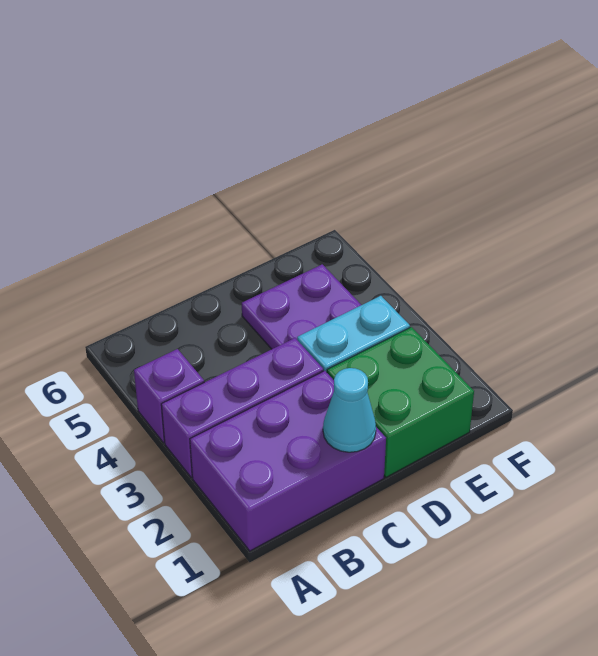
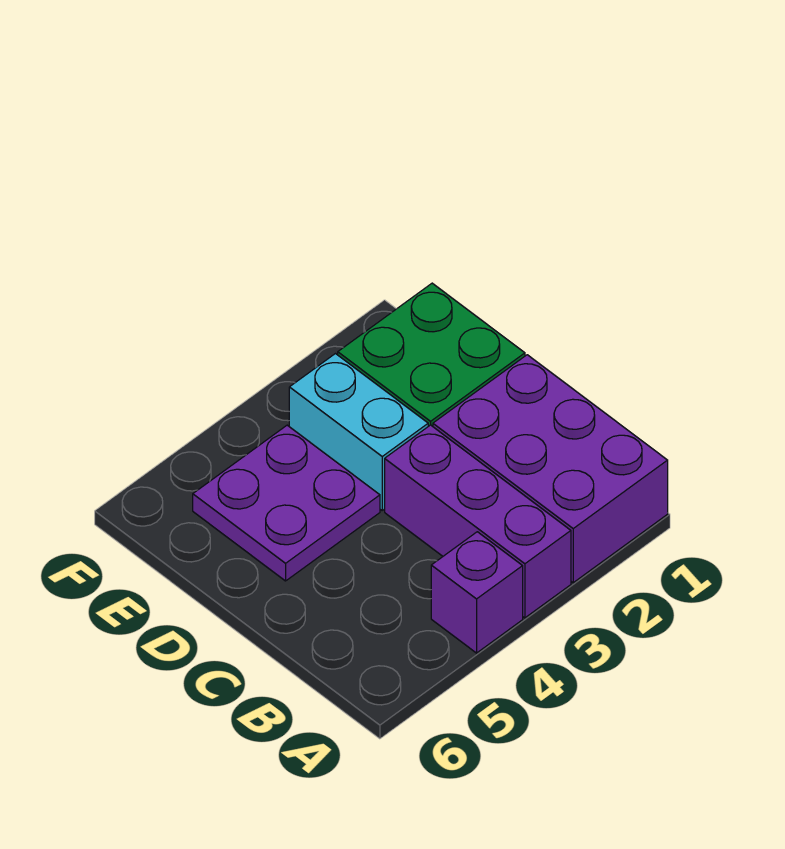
cyan 1x1 cone [323,368,376,452] -> none

